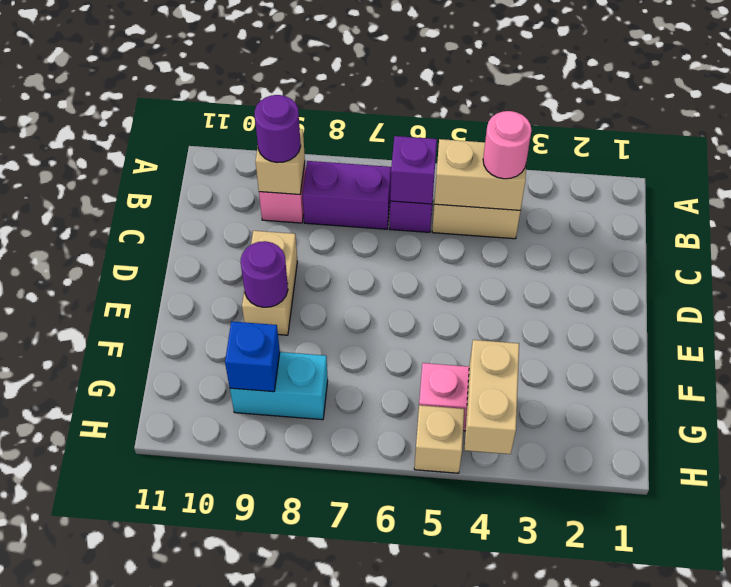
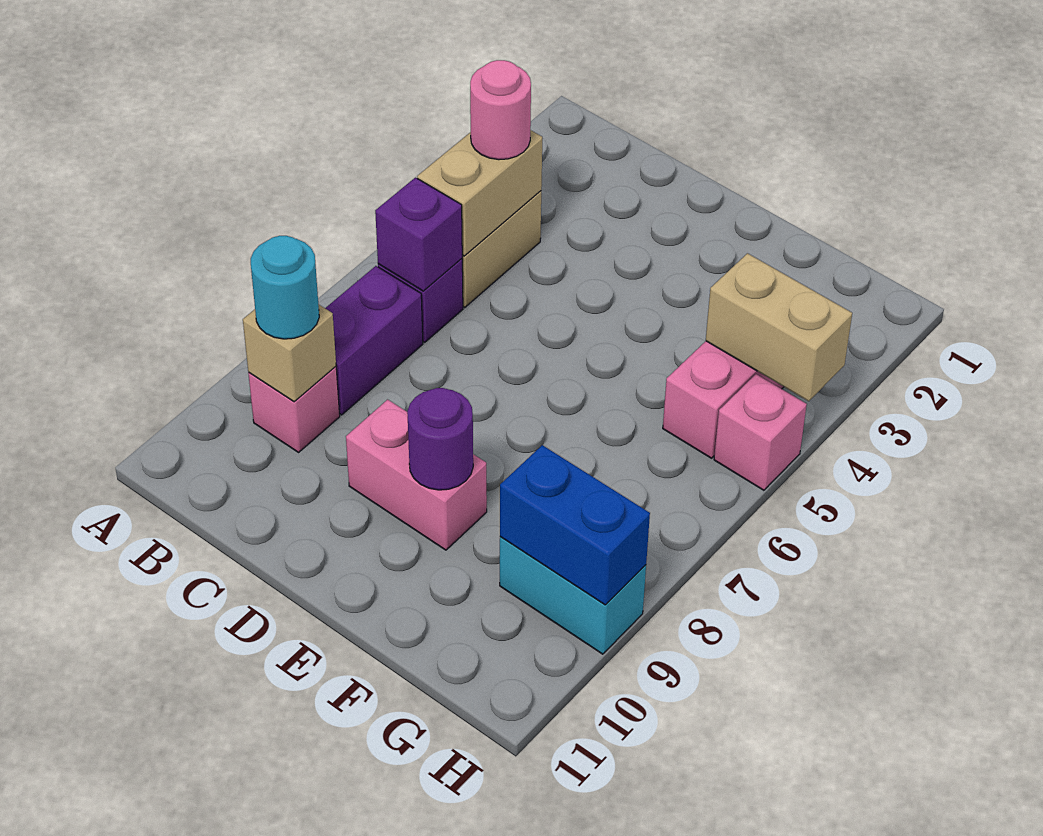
purple 1x1 round brick [255,95,301,163] -> cyan 1x1 round brick [251,236,319,339]
tan 1x2 brick [242,231,297,335] -> pink 1x2 brick [346,400,487,550]
cyan 1x2 brick [230,352,328,420] -> cyan 1x2 brick turned to [500,537,646,654]
blue 1x1 brick [225,321,280,392] -> blue 1x2 brick [500,445,650,605]
tan 1x1 brick [414,405,465,473] -> pink 1x1 brick [714,374,807,490]

